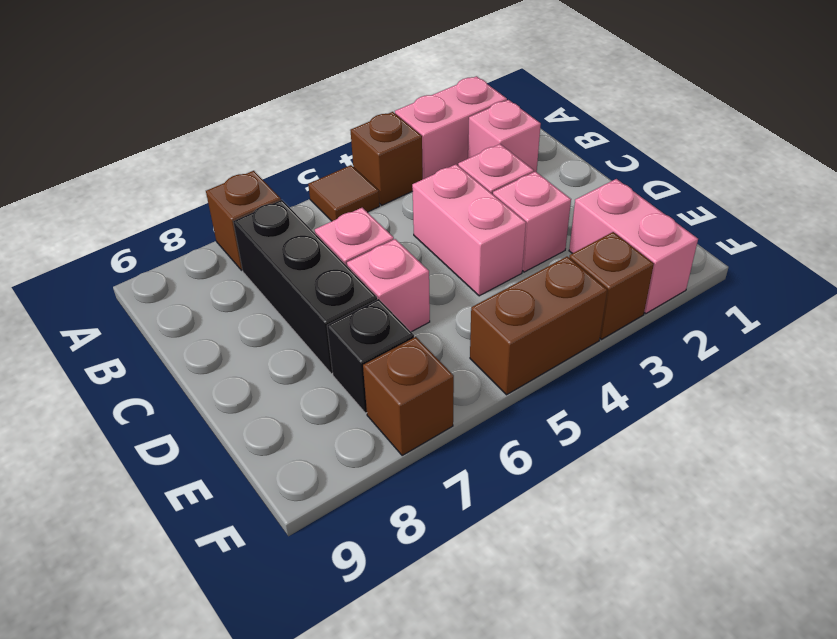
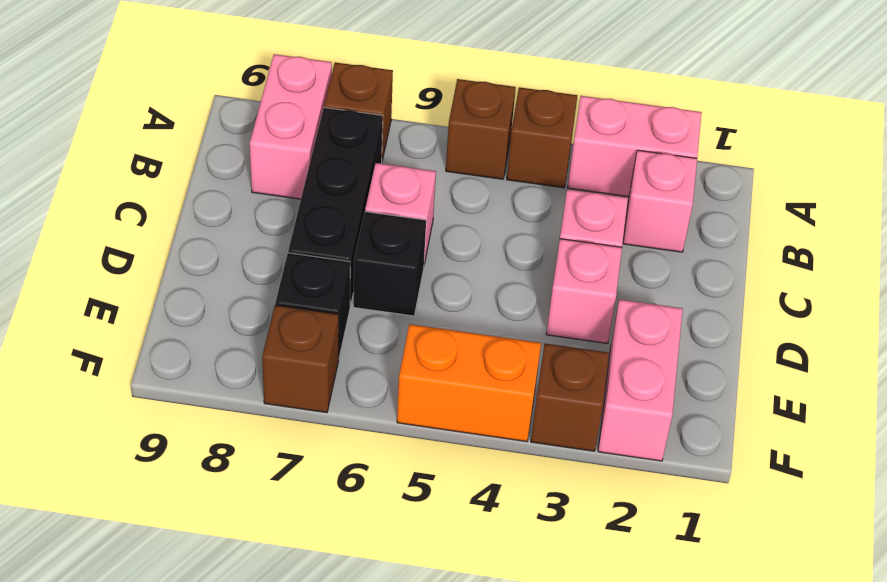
brown 1x1 tile [308,165,380,221] -> brown 1x1 brick [446,79,516,179]
pink 1x2 brick [412,164,526,296] -> pink 1x2 brick moved to [250,54,332,199]
pink 1x1 brick [347,239,430,332] -> black 1x1 brick [353,212,426,316]
brown 1x2 brick [470,256,607,395] -> orange 1x2 brick [397,324,541,442]

